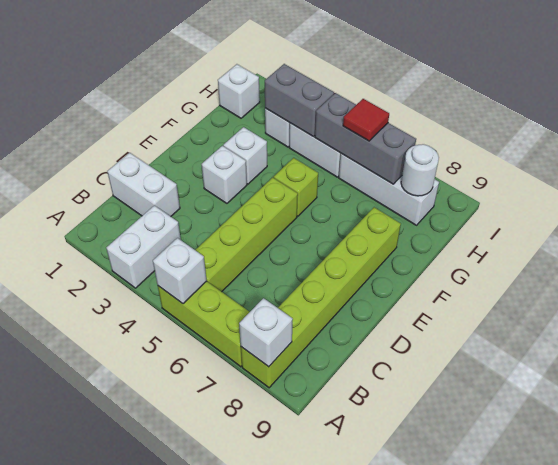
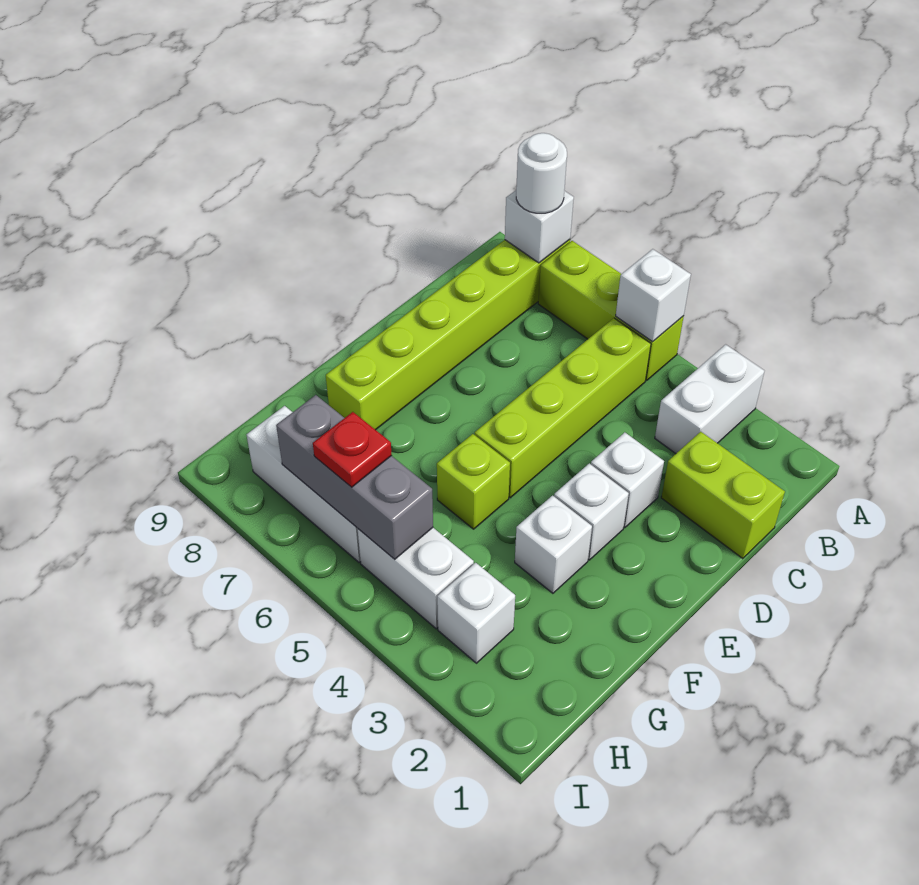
white 1x2 brick [107,153,180,216] -> lime 1x2 brick [661,432,785,559]
white 1x1 brick [218,64,260,118] -> white 1x1 brick moved to [591,432,664,528]
grey 1x2 brick [265,64,334,137] -> none
red 1x1 tile [343,99,389,141] -> red 1x1 plate [313,412,392,487]
white 1x1 round brick [401,144,439,196] -> white 1x1 round brick moved to [516,133,567,213]

